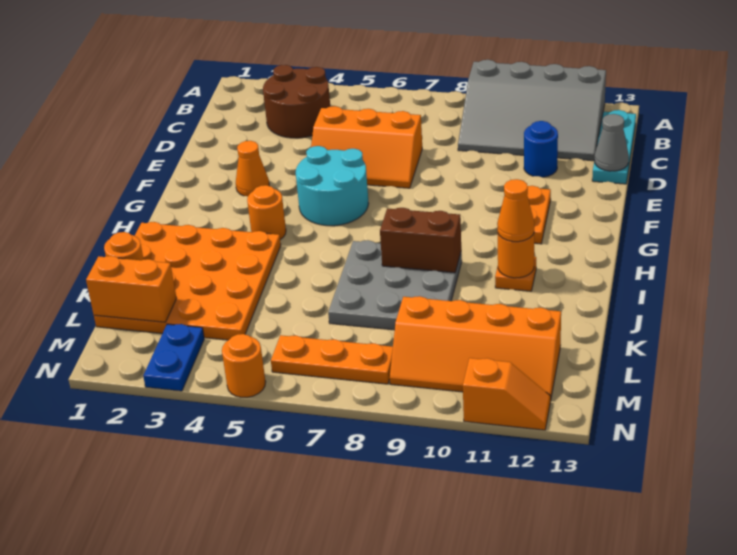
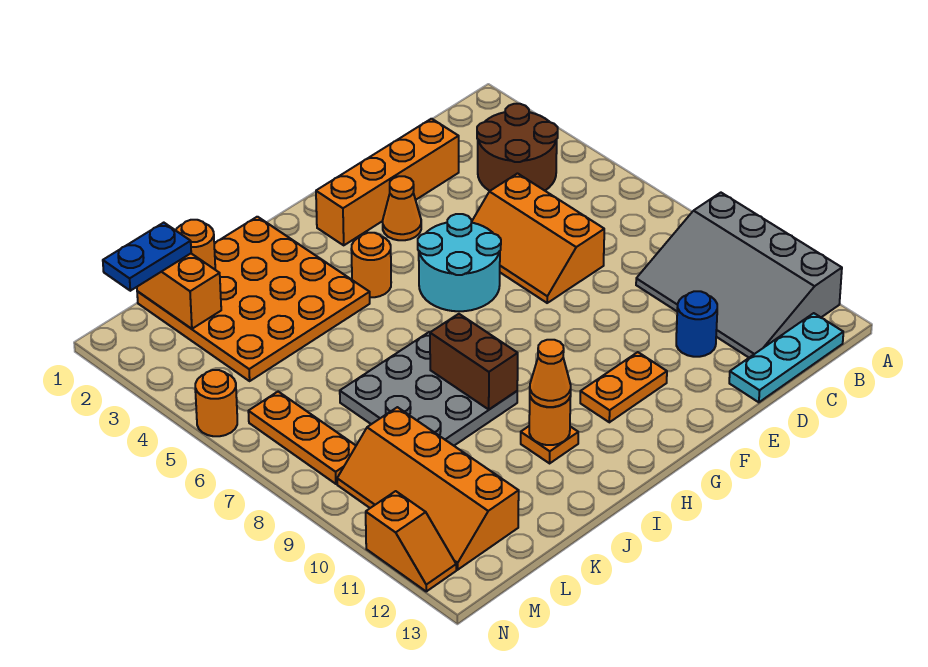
none -> orange 1x4 brick [316,119,459,245]
grey 1x1 cone [595,114,629,171] -> none
blue 1x2 plate [143,324,204,391] -> blue 1x2 plate moved to [103,223,191,291]

